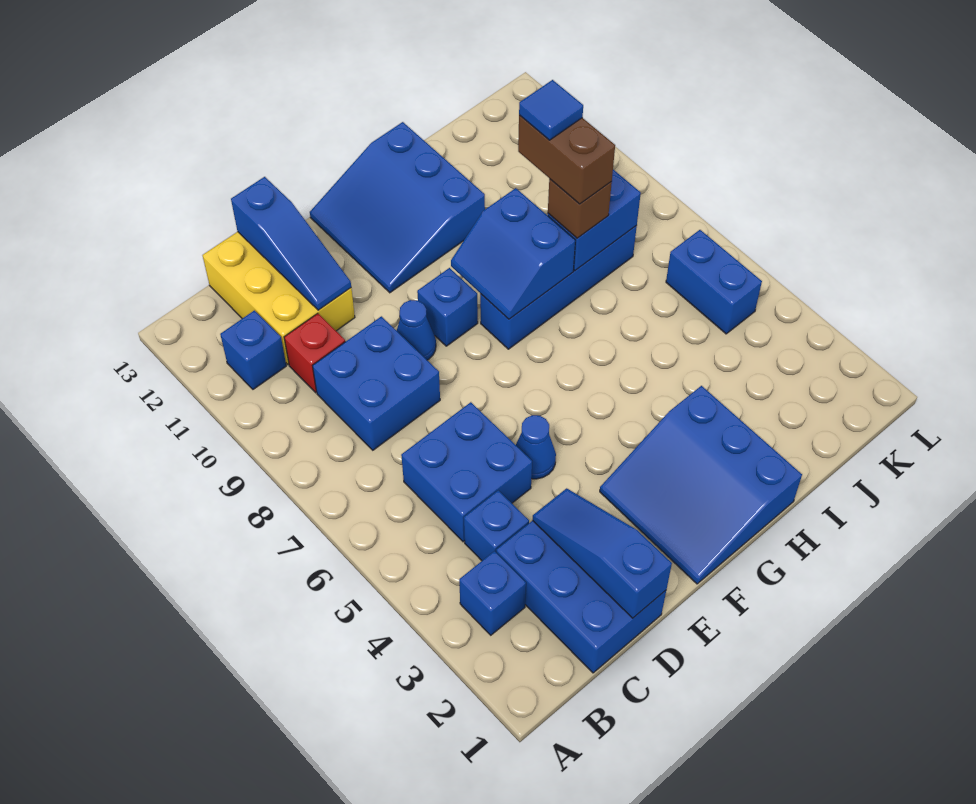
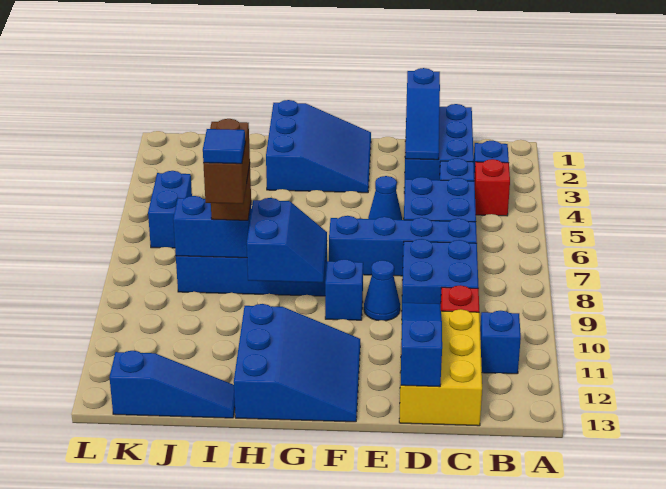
none -> red 1x1 brick [474,159,510,216]
none -> blue 1x4 brick [329,216,477,276]
none -> blue 1x3 slope [109,351,235,418]

